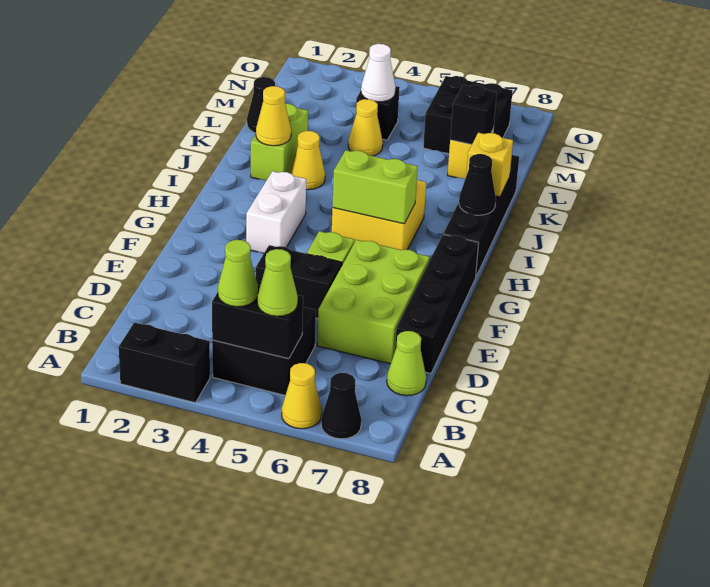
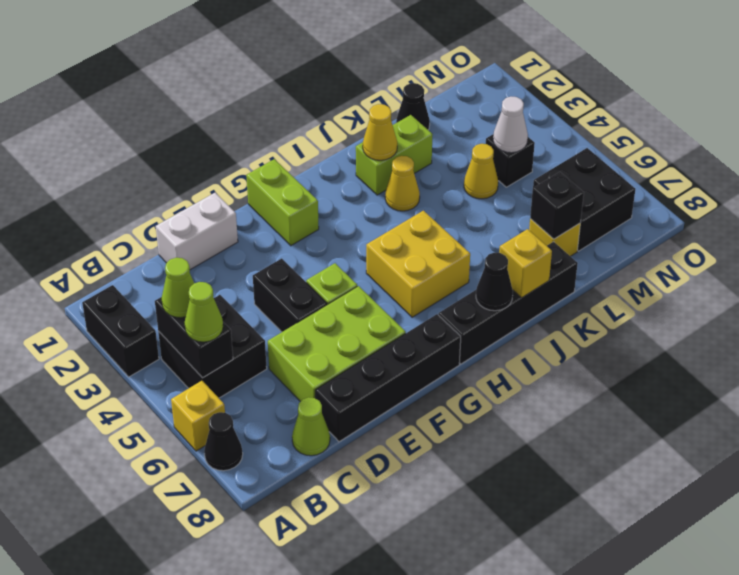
yellow 1x1 cone [282,363,322,429] -> yellow 1x1 brick [171,381,225,451]
white 1x2 brick [246,171,306,253] -> white 1x2 brick moved to [156,193,238,270]
lime 1x2 brick [332,150,418,224] -> lime 1x2 brick moved to [246,159,319,246]

